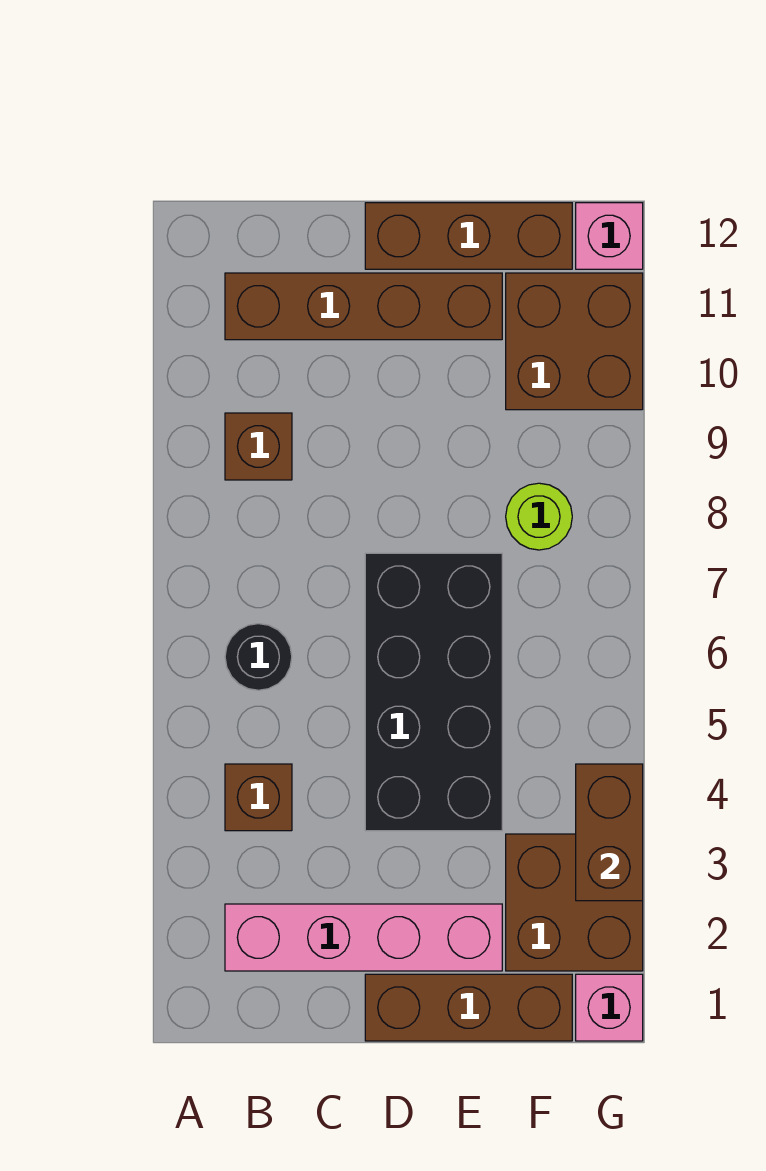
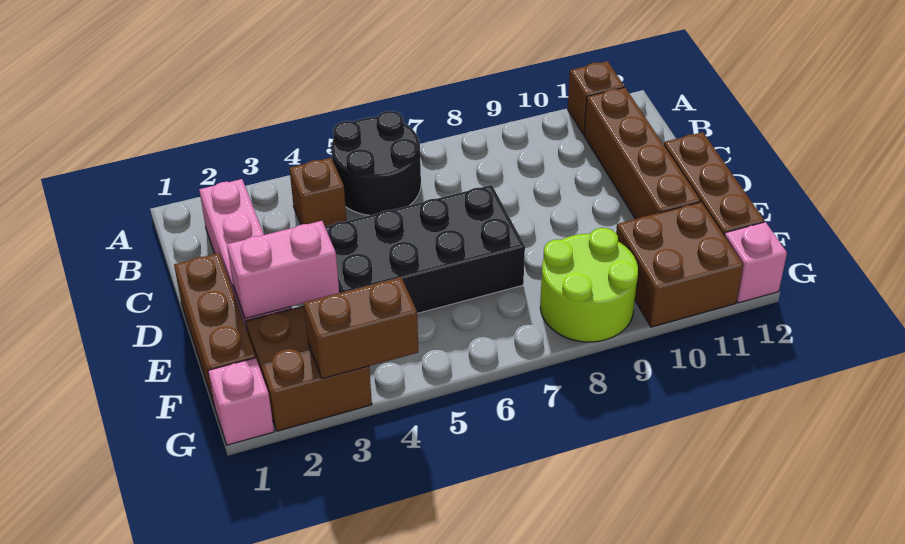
black 1x1 round brick [225,624,292,690] -> black 2x2 round brick [331,111,421,215]
brown 1x1 brick [225,413,292,480] -> brown 1x1 brick moved to [567,61,624,134]
none -> pink 1x2 brick [227,221,339,318]
lime 1x1 round brick [506,483,572,550] -> lime 2x2 round brick [540,228,638,342]

